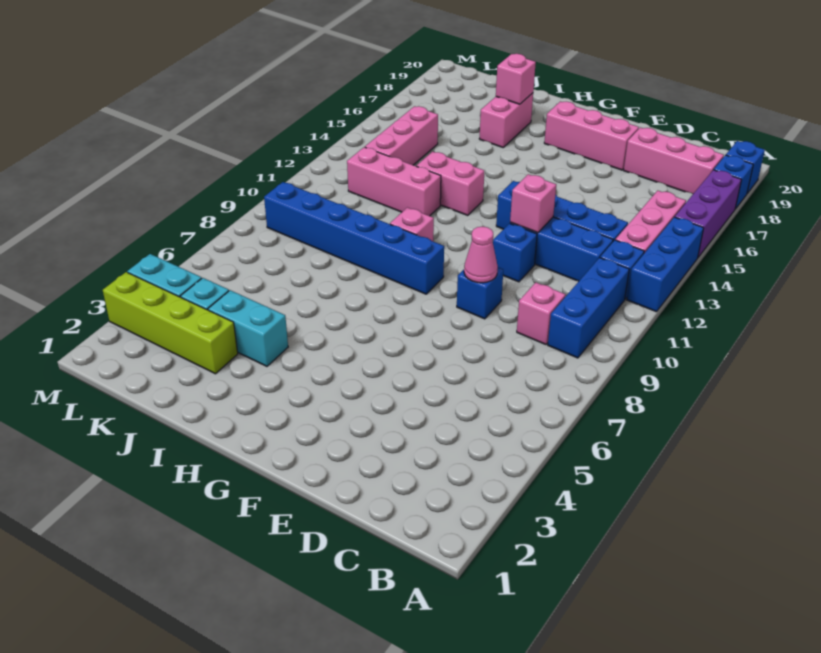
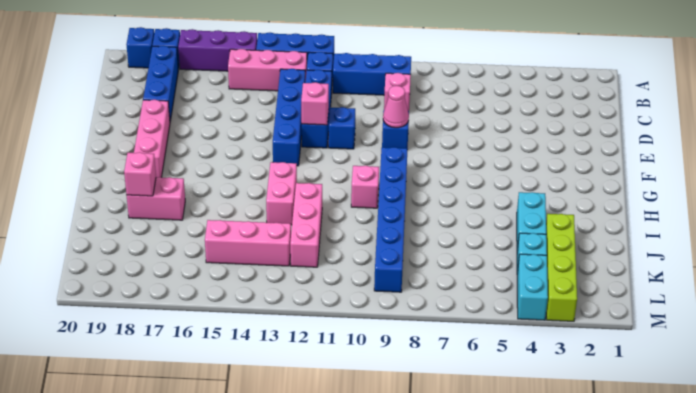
pink 1x3 brick [624,127,724,194] -> blue 1x3 brick [143,46,178,121]

